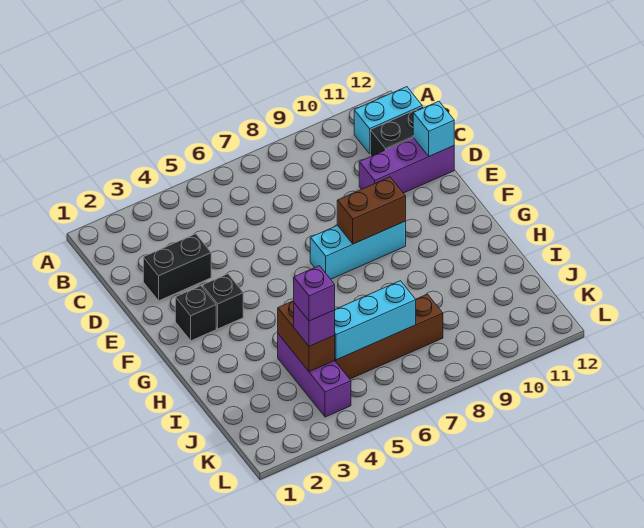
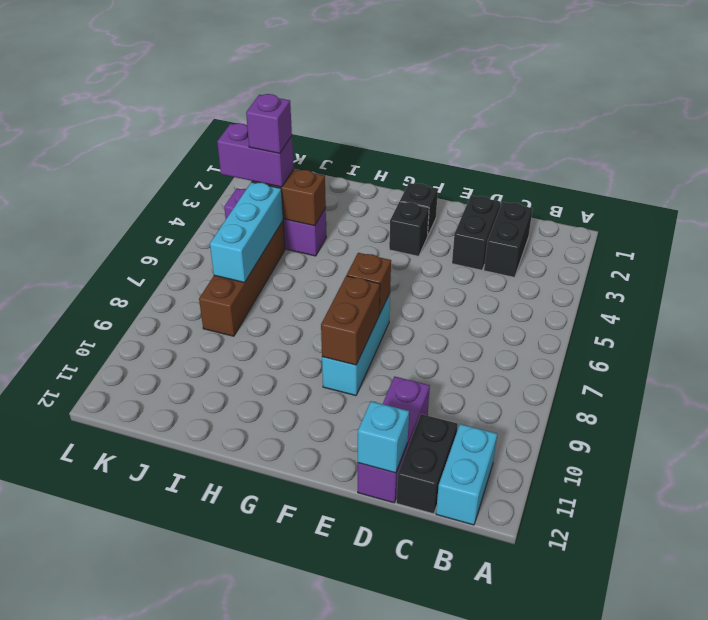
none -> black 1x2 brick [484,202,533,277]
none -> brown 1x1 brick [347,253,391,314]
purple 1x1 brick [294,303,335,346] -> purple 1x2 brick [217,123,294,187]

